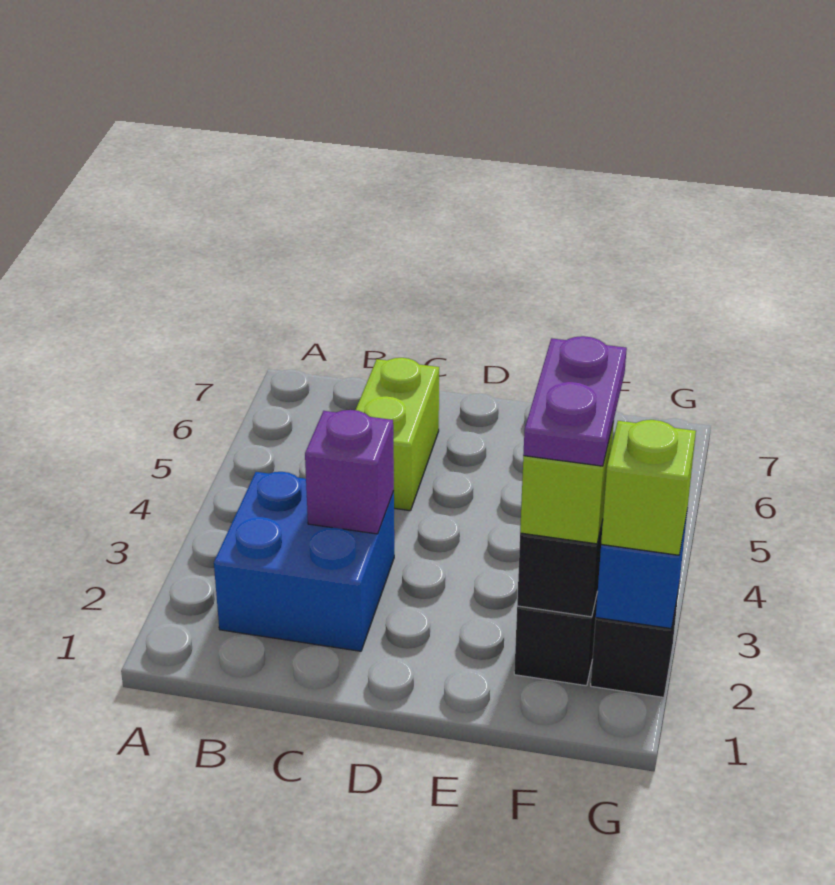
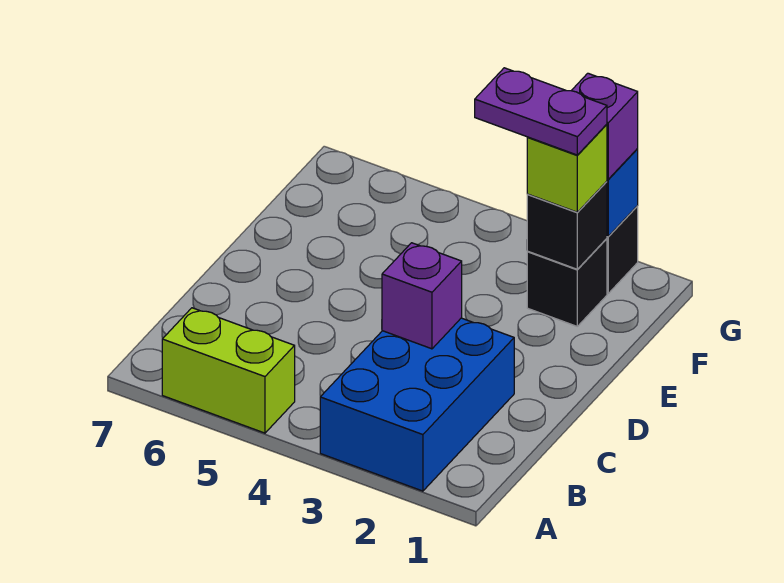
blue 2x2 brick [214,472,394,651] -> blue 2x3 brick [320,318,514,491]
lime 1x2 brick [356,358,439,511] -> lime 1x2 brick moved to [162,308,295,433]
lime 1x1 brick [601,420,696,555] -> purple 1x1 brick [571,73,638,179]

